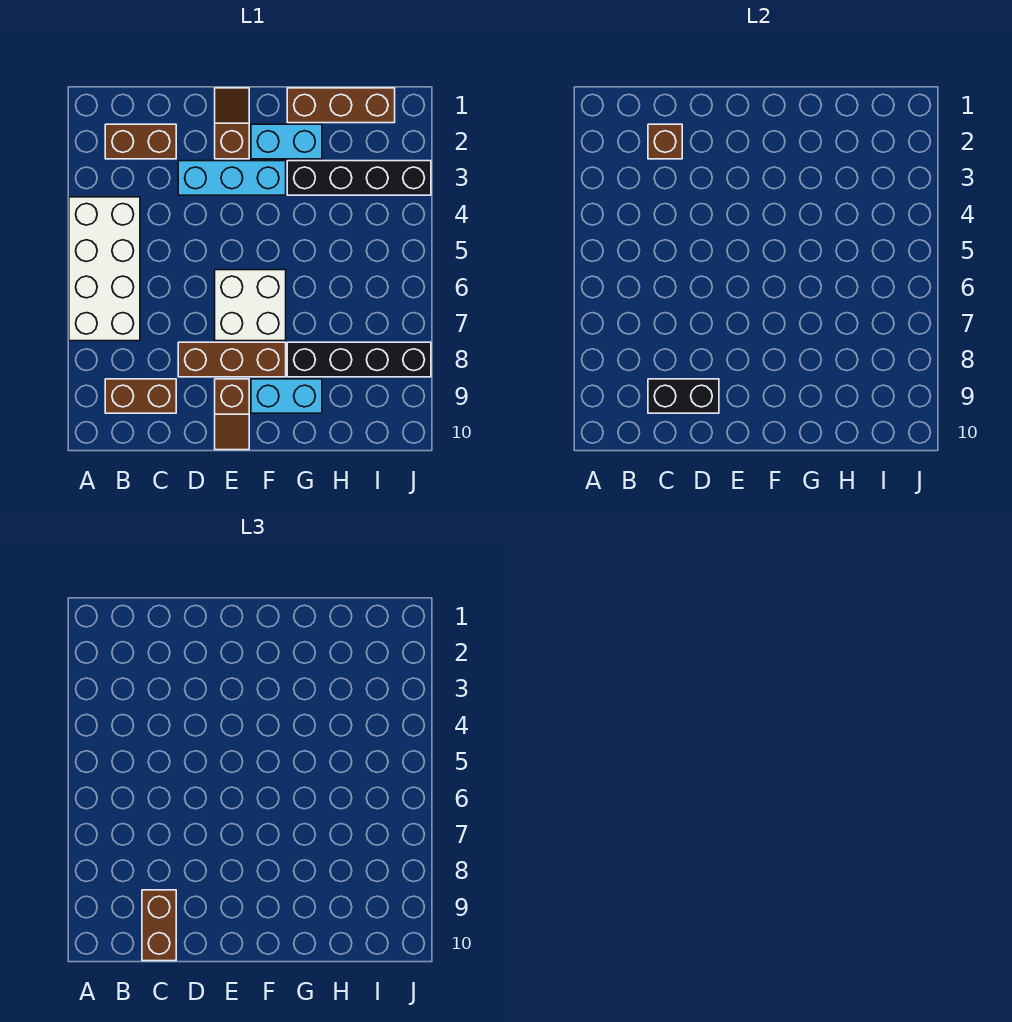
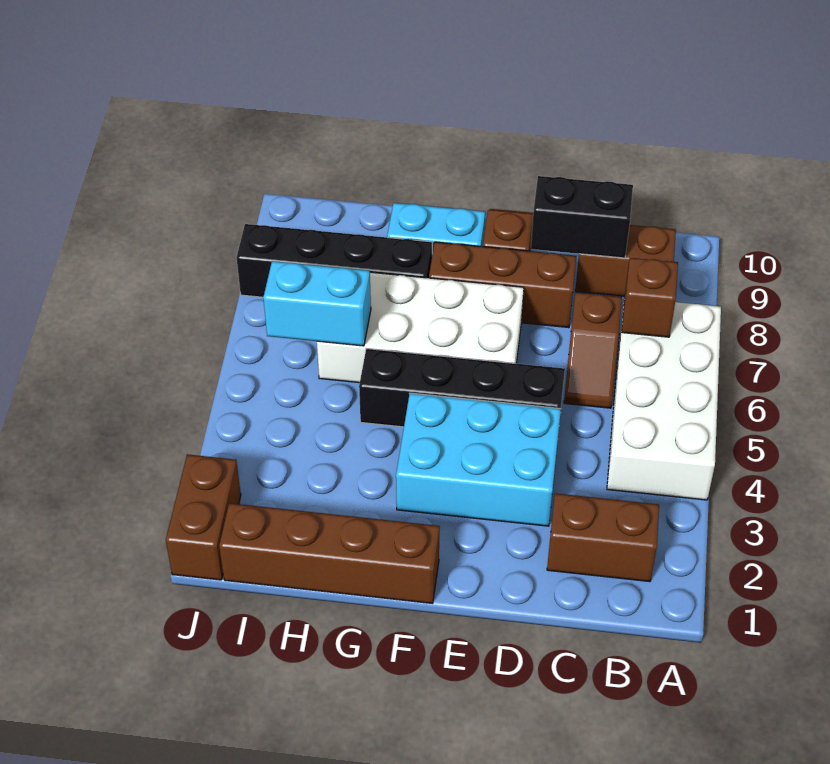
brown 1x1 brick [648,124,682,159] -> brown 1x1 brick moved to [622,258,678,337]
brown 1x2 brick [142,890,176,961] -> brown 1x2 brick moved to [166,454,241,580]
cyan 1x3 brick [178,161,286,195] -> cyan 2x3 brick [396,393,561,526]
brown 1x2 slope [215,88,249,159] -> brown 1x2 slope moved to [564,292,622,408]
white 2x2 brick [215,270,286,341] -> white 2x4 brick [317,272,524,383]
cyan 1x2 brick [251,124,322,159] -> cyan 1x2 brick moved to [263,261,371,346]
brown 1x3 brick [287,88,395,123] -> brown 1x4 brick [219,503,440,603]
black 1x4 brick [287,161,431,195] -> black 1x4 brick moved to [359,348,565,427]

